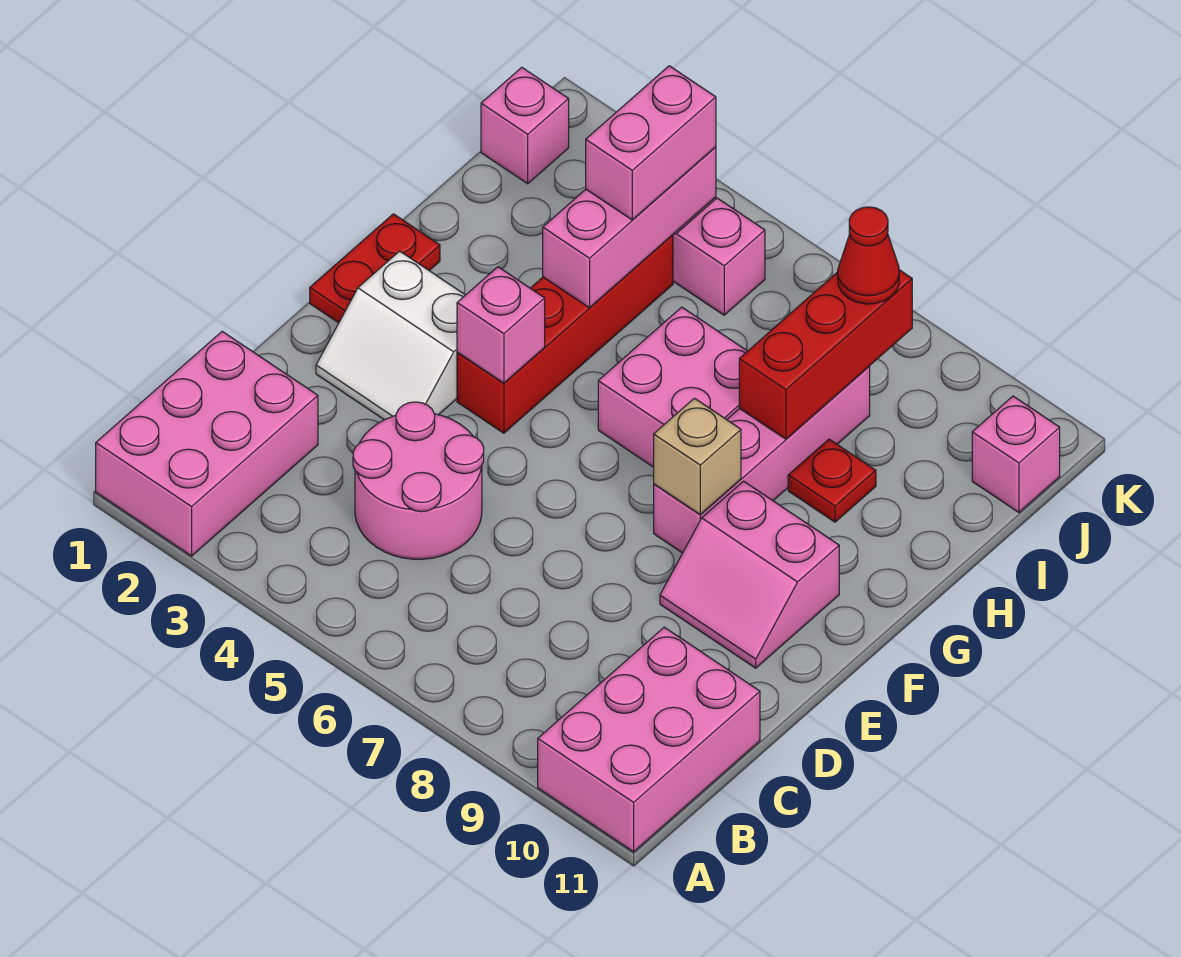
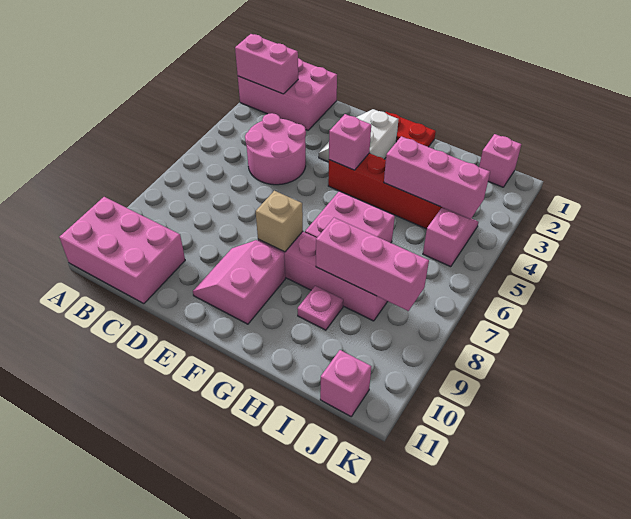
red 1x3 brick [739,270,912,439] -> pink 1x3 brick [316,218,429,311]
red 1x1 plate [788,439,876,522] -> pink 1x1 plate [298,286,343,330]
pink 1x2 brick [586,66,716,220] -> pink 1x2 brick moved to [235,34,298,94]
red 1x1 cone [838,207,899,304] -> none

